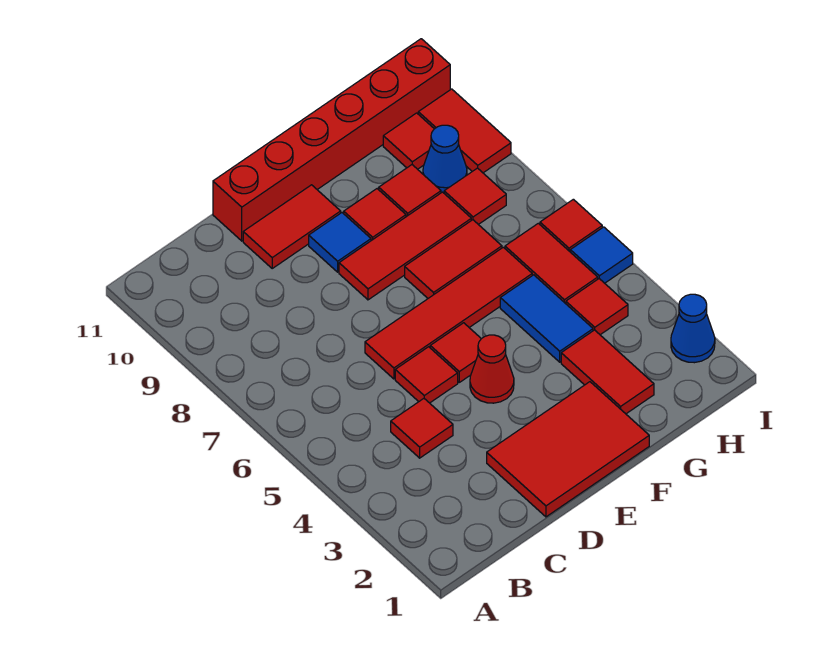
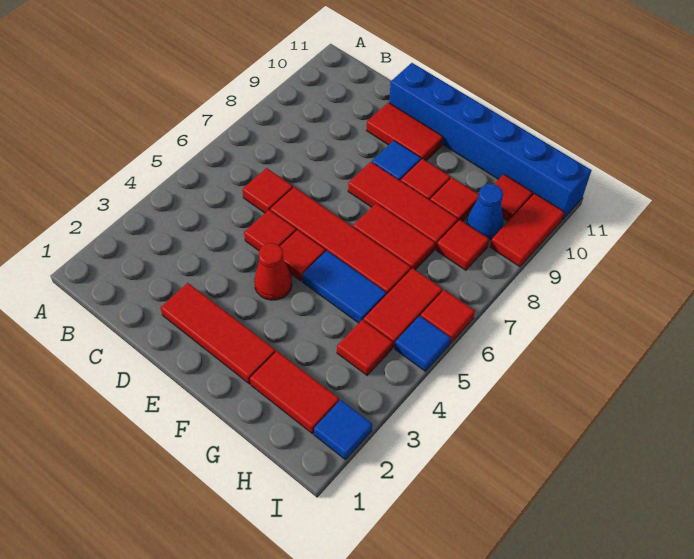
red 1x1 tile [391,399,453,458] -> red 1x1 tile moved to [242,168,293,213]
red 2x3 tile [487,382,649,517] -> red 1x3 tile [161,283,276,384]
red 1x6 brick [213,39,450,241] -> blue 1x6 brick [389,63,591,219]
red 1x2 tile [561,330,654,414] -> red 1x2 tile turned to [250,351,339,434]
blue 1x2 tile [500,275,593,362] -> blue 1x2 tile turned to [302,251,386,323]
blue 1x1 cone [671,294,715,363] -> blue 1x1 tile [314,400,372,460]

